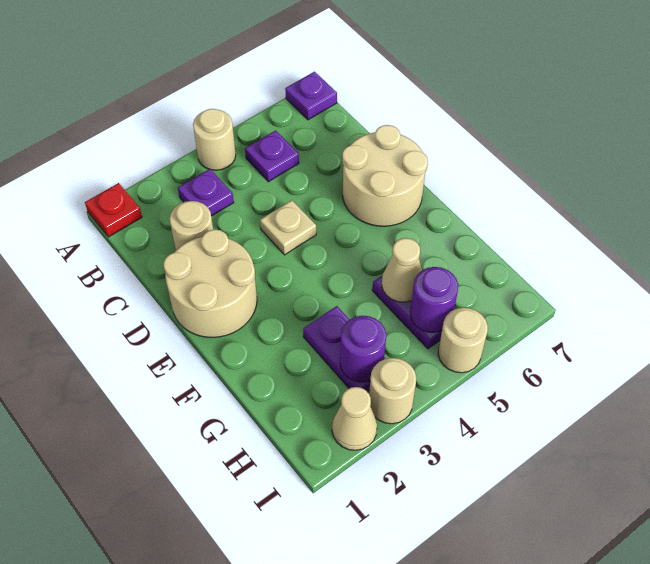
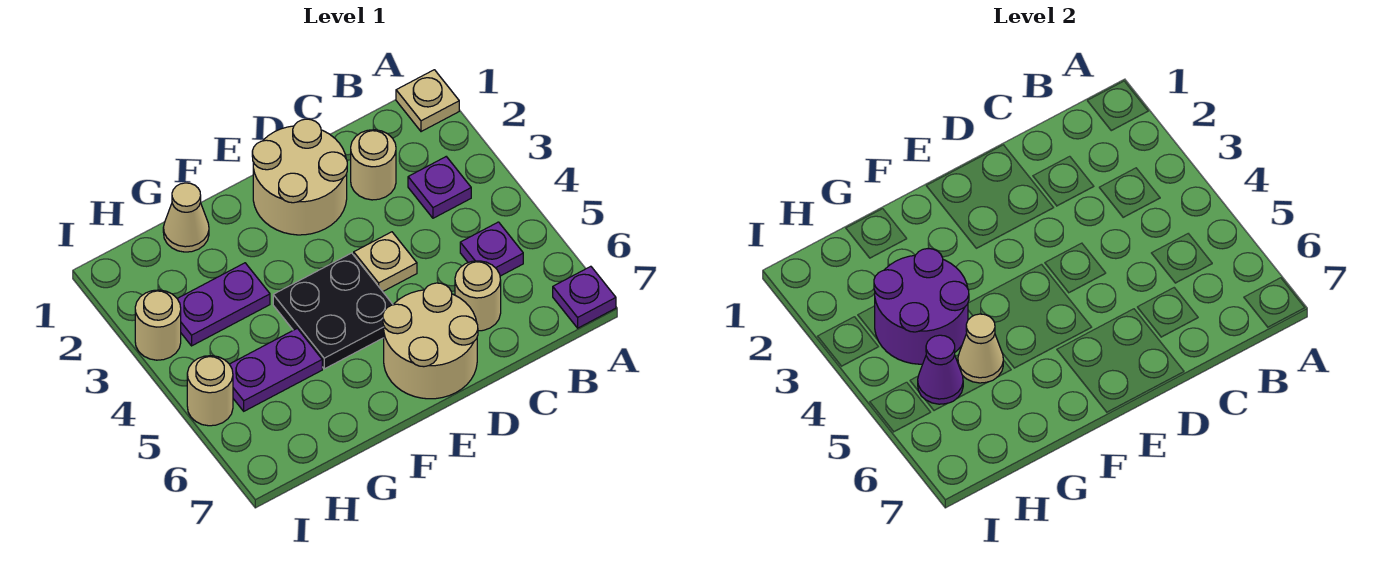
red 1x1 plate [85,183,142,237] -> tan 1x1 plate [396,70,459,132]
tan 1x1 round brick [193,109,236,170] -> tan 1x1 round brick moved to [455,261,501,331]
none -> black 2x2 plate [273,253,393,369]
purple 1x1 round brick [340,316,386,382] -> purple 2x2 round brick [874,249,969,364]
purple 1x1 round brick [410,267,458,333] -> purple 1x1 cone [918,335,963,404]
tan 1x1 cone [332,387,377,450] -> tan 1x1 cone moved to [163,183,209,252]

